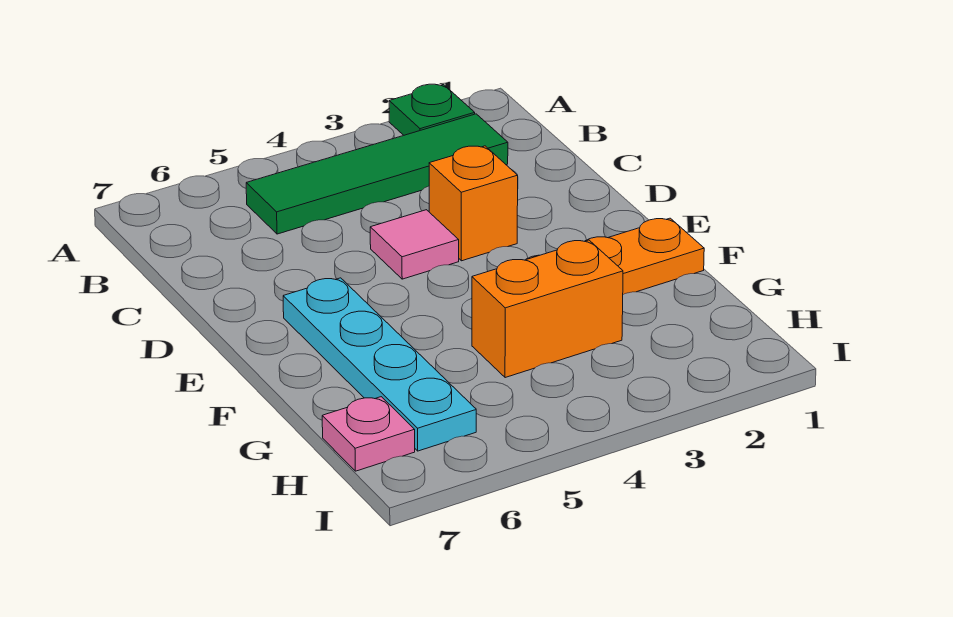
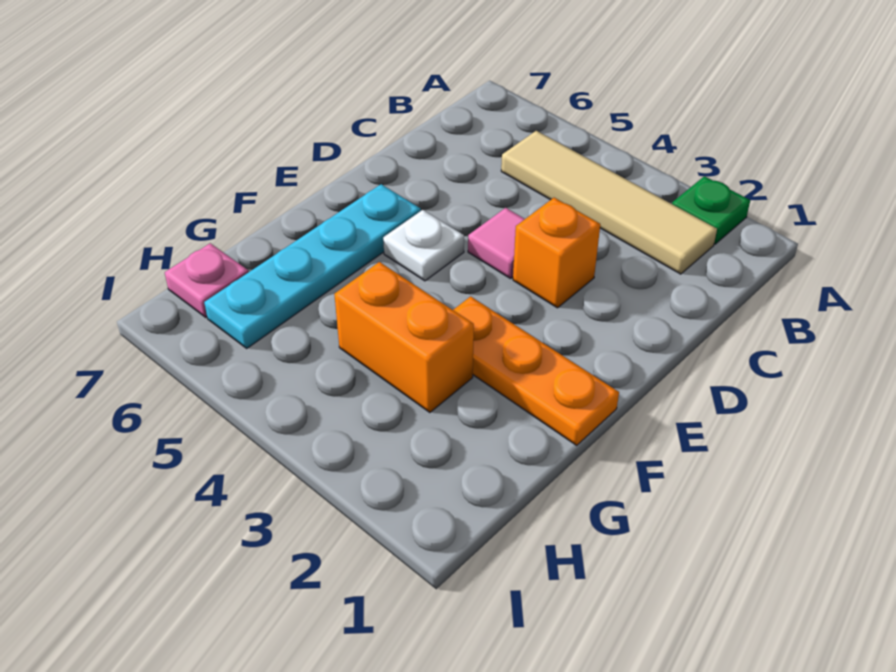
green 1x4 tile [246,114,508,234] -> tan 1x4 tile [501,131,717,274]
none -> white 1x1 plate [383,210,464,281]

